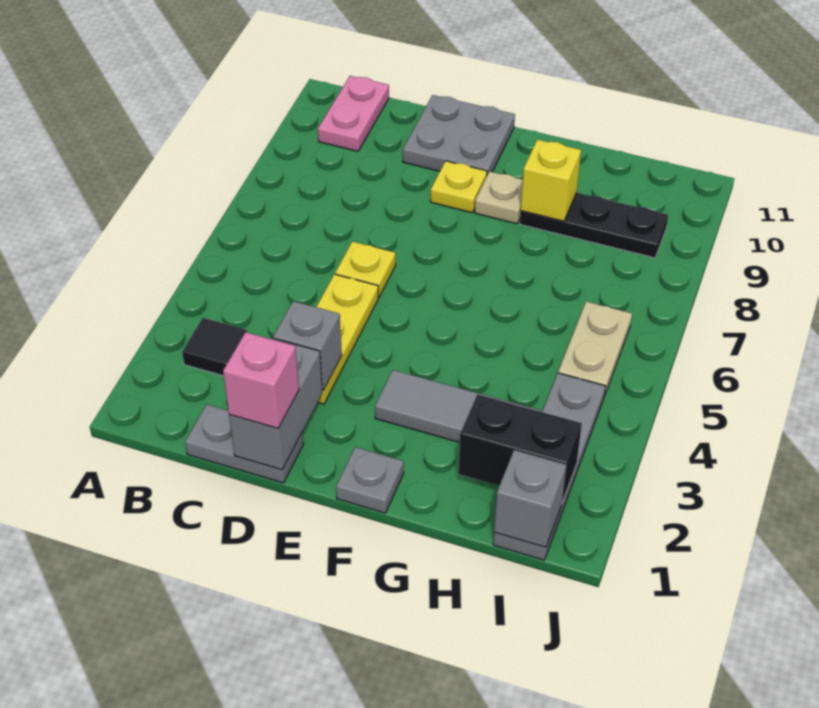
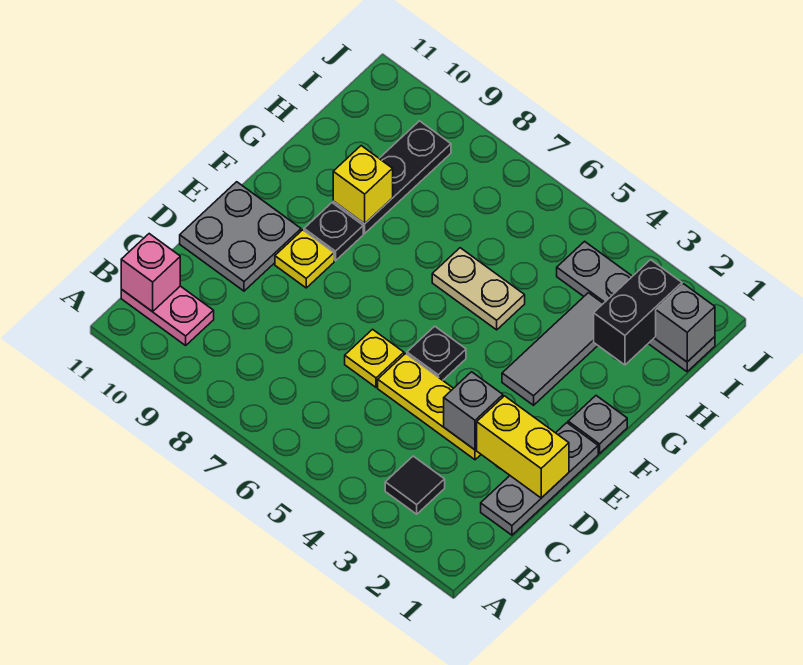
grey 1x2 plate [185,404,303,483] -> grey 1x3 plate [481,423,598,535]
grey 1x2 brick [229,338,322,470] -> yellow 1x2 brick [477,396,569,498]
pink 1x1 brick [223,332,299,428] -> pink 1x1 brick moved to [121,234,180,312]
none -> black 1x1 plate [407,326,466,380]
tan 1x1 plate [475,172,523,224] -> black 1x1 plate [304,203,363,261]
tan 1x2 plate [558,302,632,396] -> tan 1x2 plate moved to [432,248,525,330]

